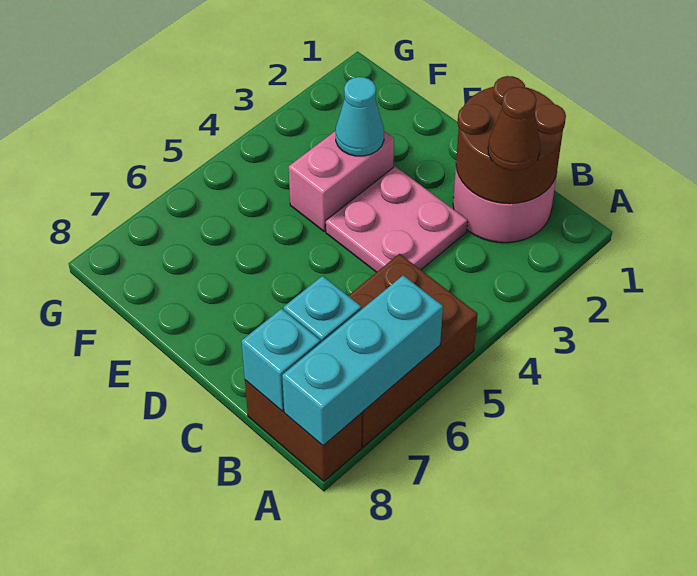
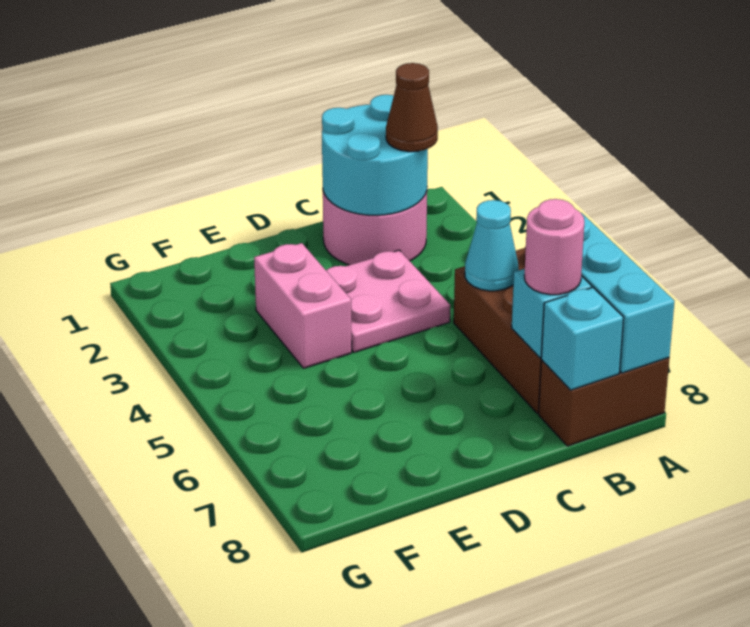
brown 2x2 round brick [456,76,566,204] -> cyan 2x2 round brick [322,95,428,215]
none -> pink 1x1 round brick [524,199,584,295]
cyan 1x1 cone [336,77,384,156] -> cyan 1x1 cone moved to [465,200,519,291]

